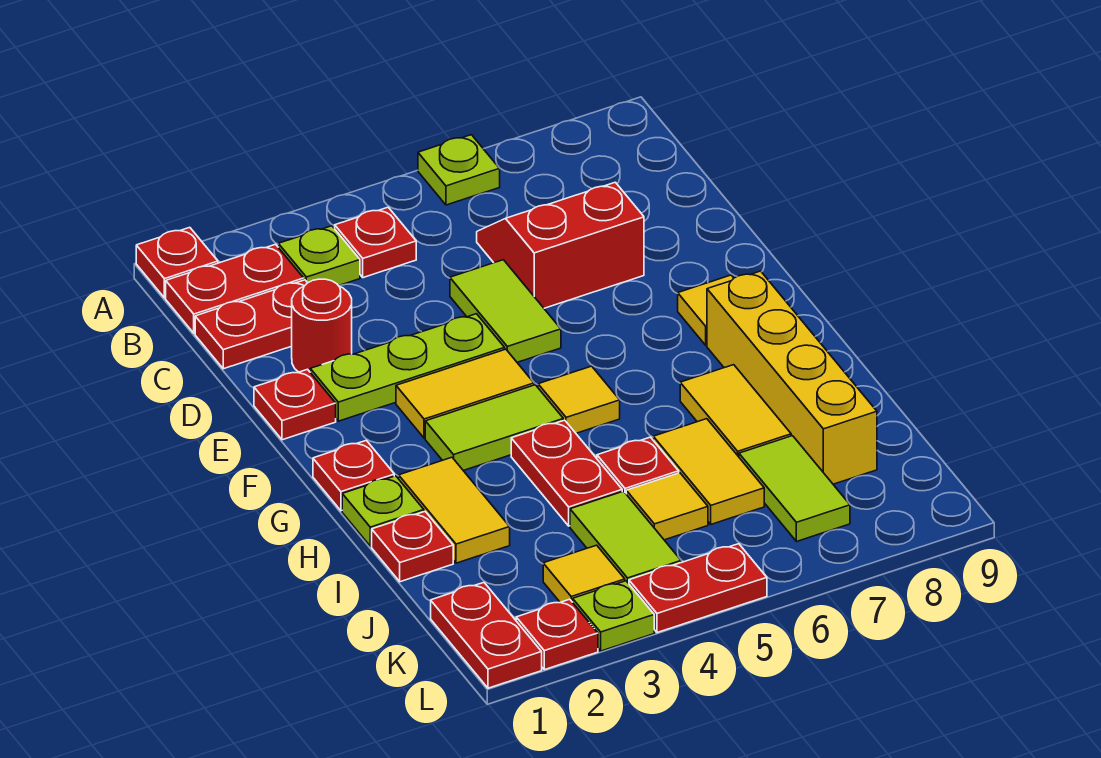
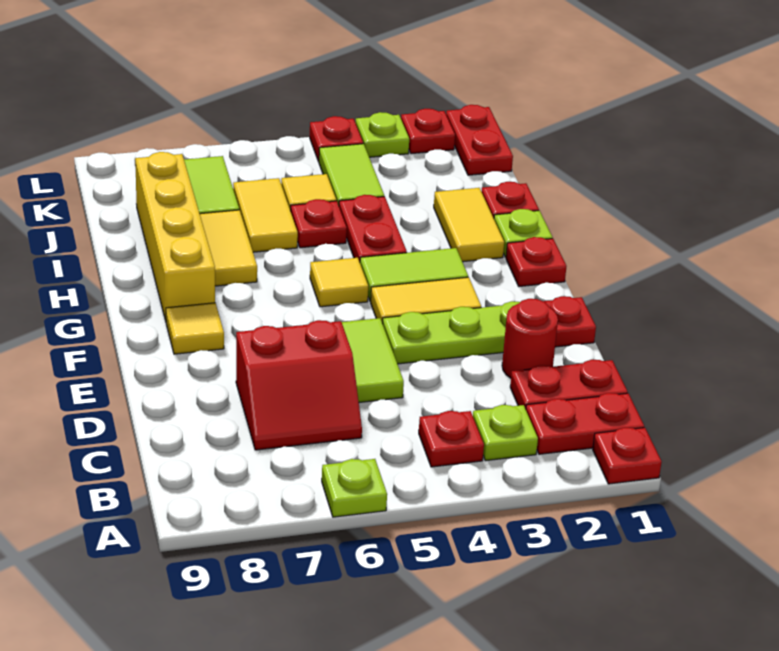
yellow 1x1 tile [543,545,625,602] -> none
red 1x2 plate [629,544,767,633] -> red 1x1 plate [310,116,363,162]

